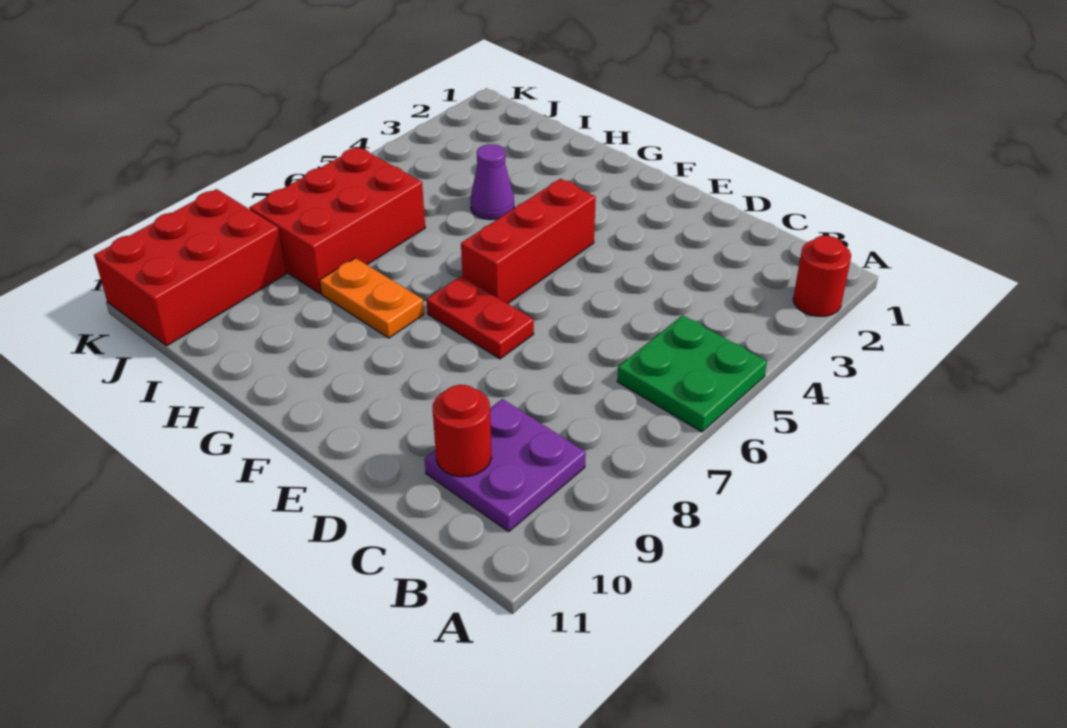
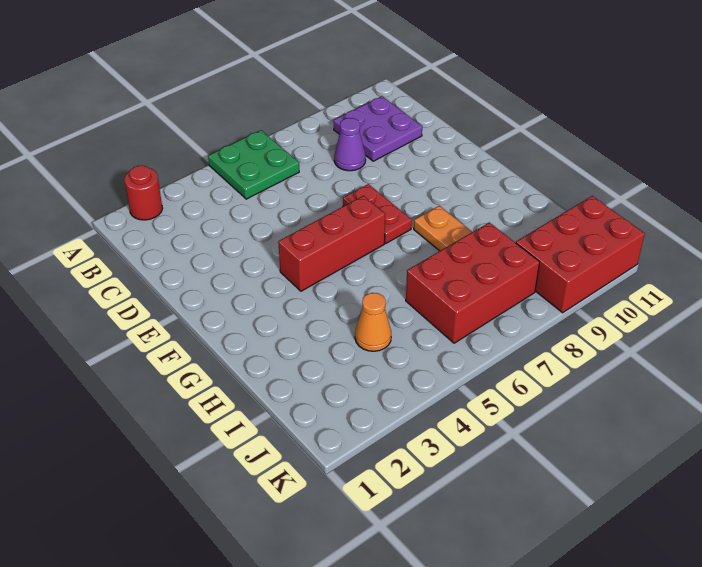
red 1x1 round brick [433,385,492,477] -> none
purple 1x1 cone [470,144,514,220] -> purple 1x1 cone moved to [334,118,366,171]
none -> orange 1x1 cone [355,293,391,351]

